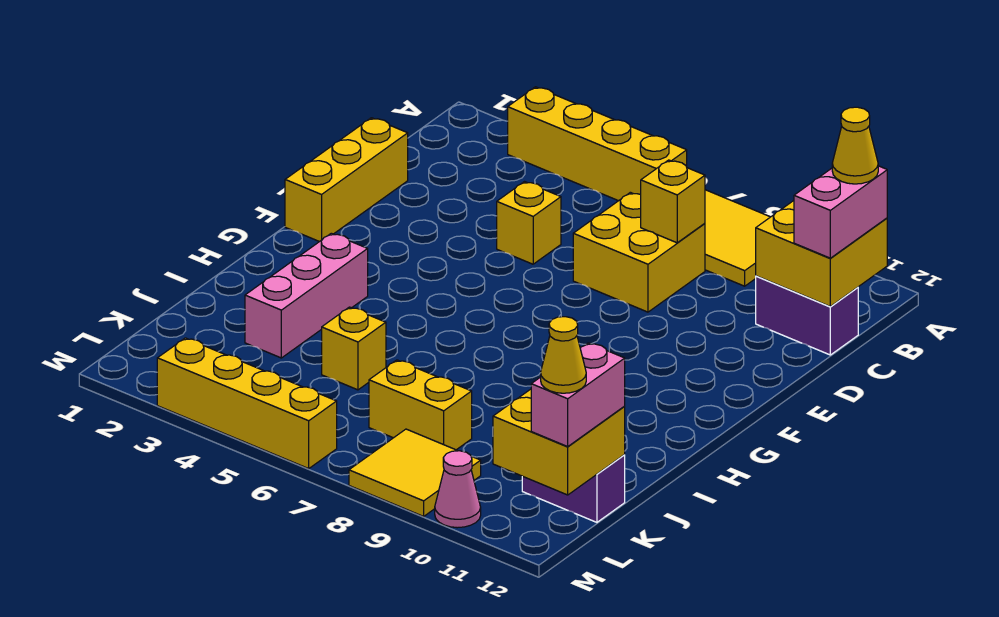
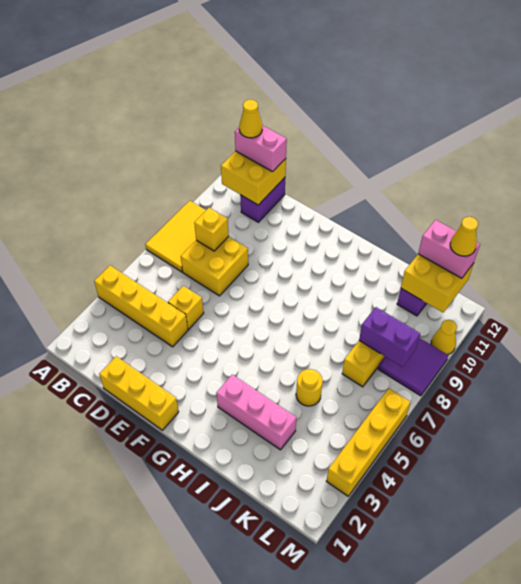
yellow 1x4 brick [508,87,687,201] -> yellow 1x4 brick turned to [94,265,188,347]
yellow 1x1 brick [322,307,386,390] -> yellow 1x1 round brick [296,369,323,406]
none -> purple 1x2 brick [359,307,420,367]
yellow 2x2 tile [349,429,481,516] -> purple 2x2 tile [378,338,448,396]
pink 1x1 cone [435,451,481,528] -> yellow 1x1 cone [431,320,457,355]

